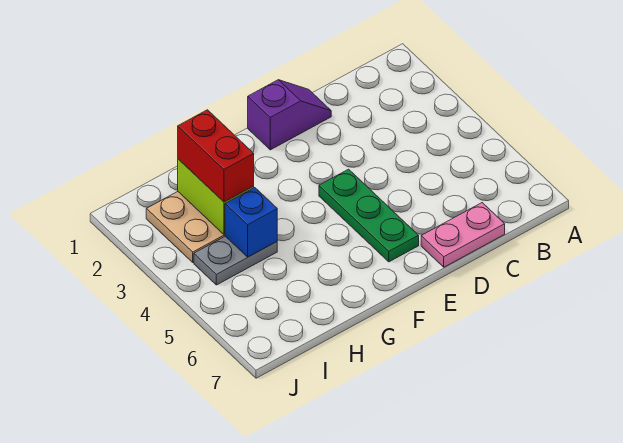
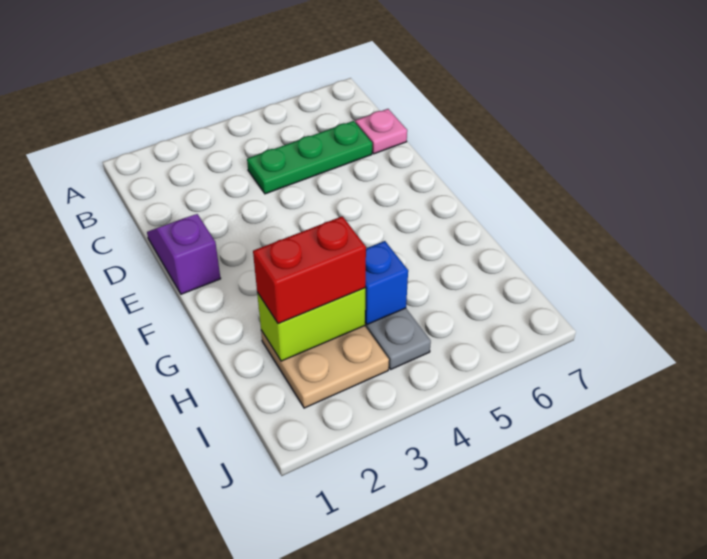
pink 1x2 plate [421,203,505,267] -> pink 1x1 plate [355,109,407,154]
green 1x3 plate [319,169,419,262] -> green 1x3 plate moved to [247,121,372,194]

